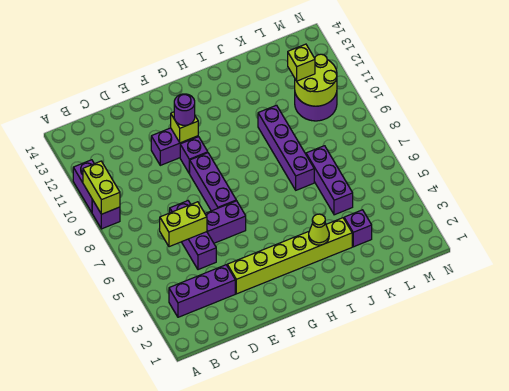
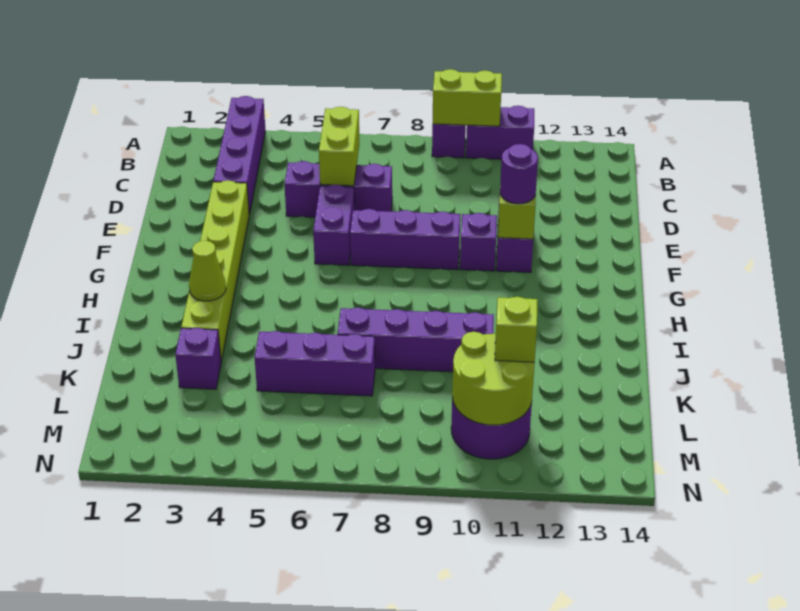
purple 1x3 brick [169,265,235,317] -> purple 1x4 brick [213,96,265,214]

